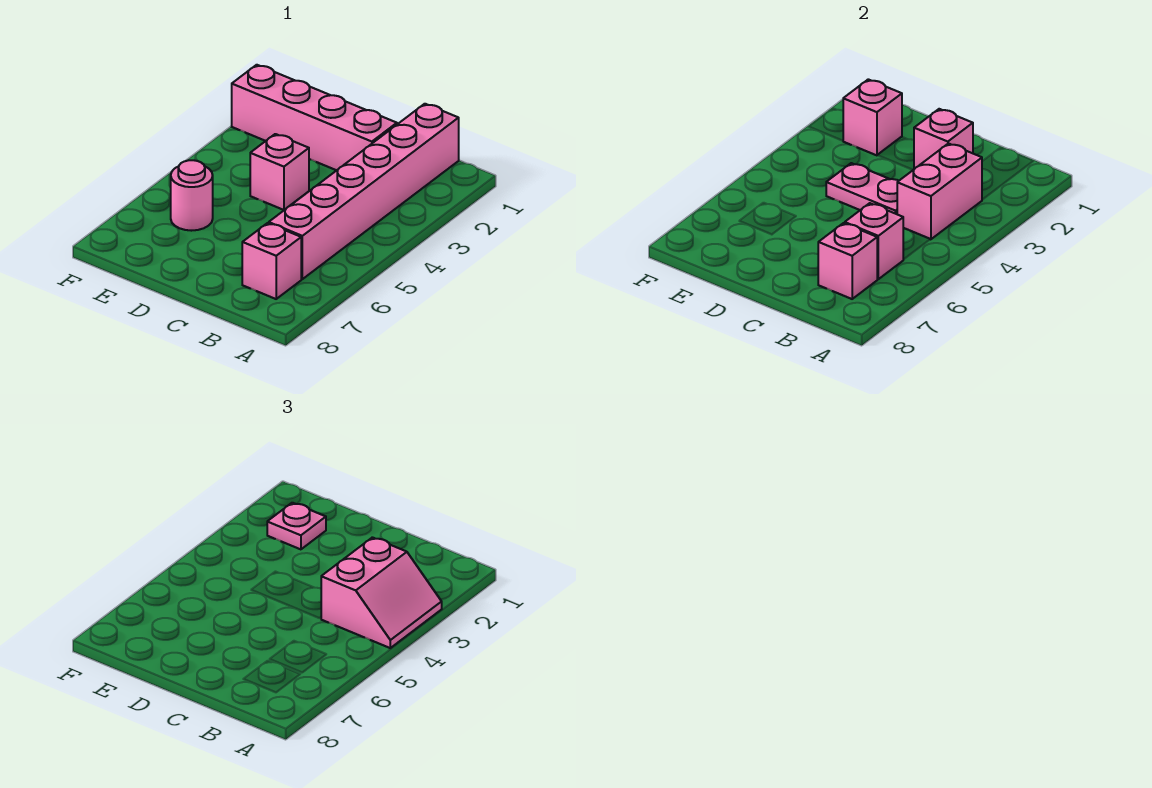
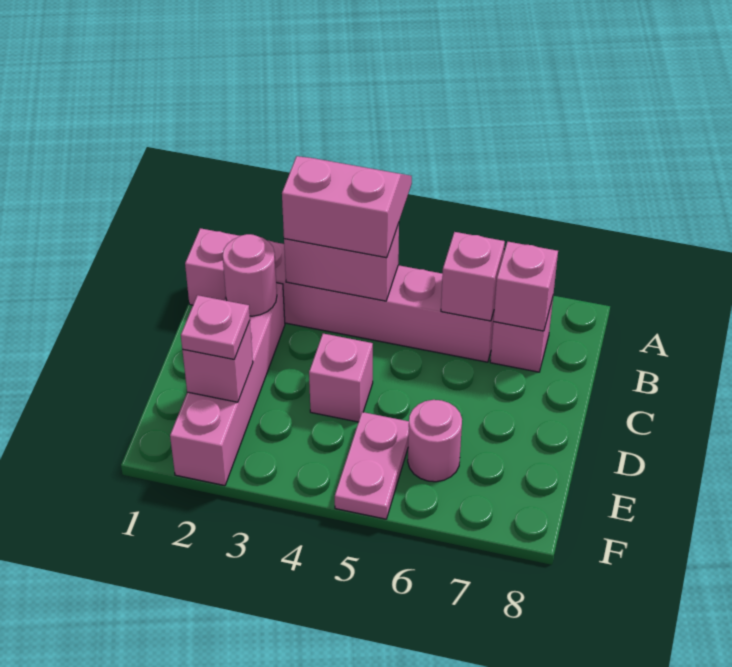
pink 1x1 brick [914,109,973,169] -> pink 1x1 round brick [223,234,277,316]
pink 1x2 plate [826,163,899,214] -> pink 1x2 plate moved to [335,412,409,519]

